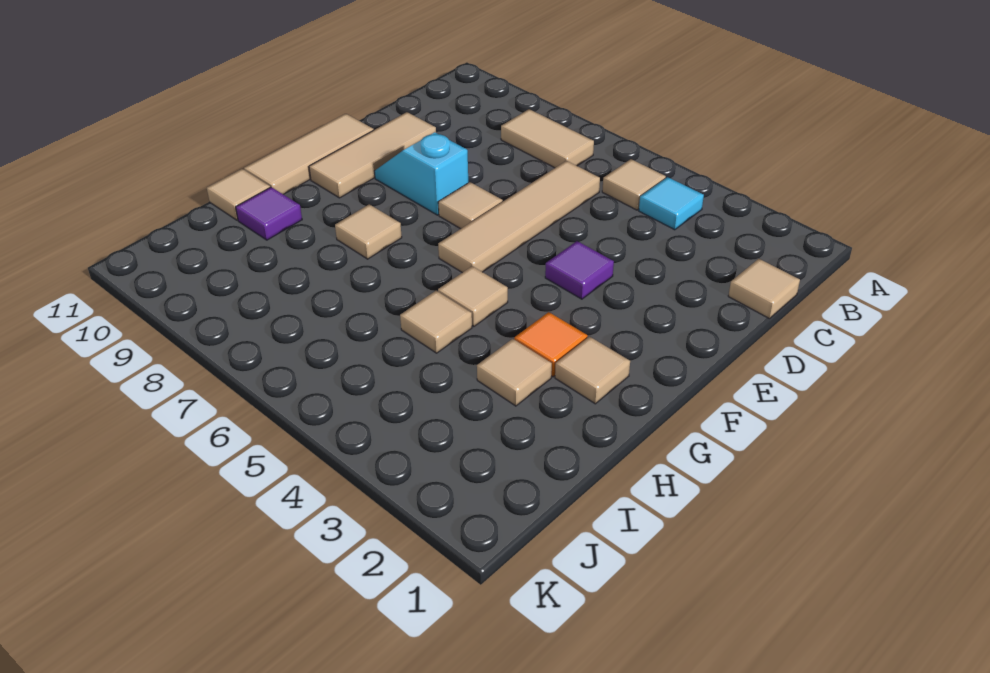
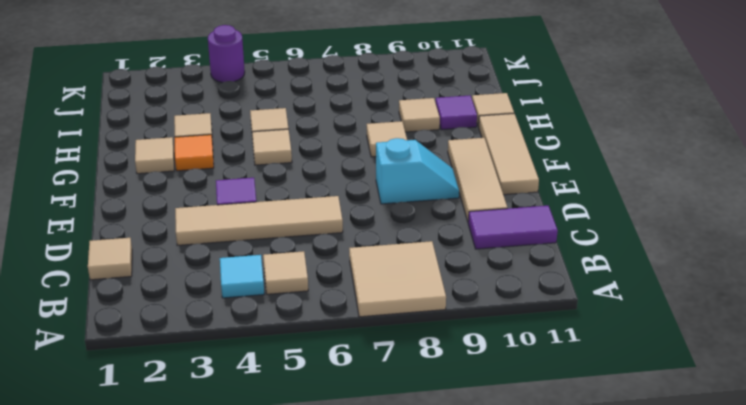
tan 1x2 tile [501,109,594,168] -> tan 2x2 tile [349,241,446,317]
tan 1x4 tile [438,161,600,273] -> tan 1x4 tile turned to [175,196,343,246]
none -> purple 1x2 tile [468,206,558,249]
tan 1x1 tile [438,182,503,229] -> tan 1x1 tile moved to [399,98,440,132]
none -> purple 1x1 round brick [208,25,245,82]

